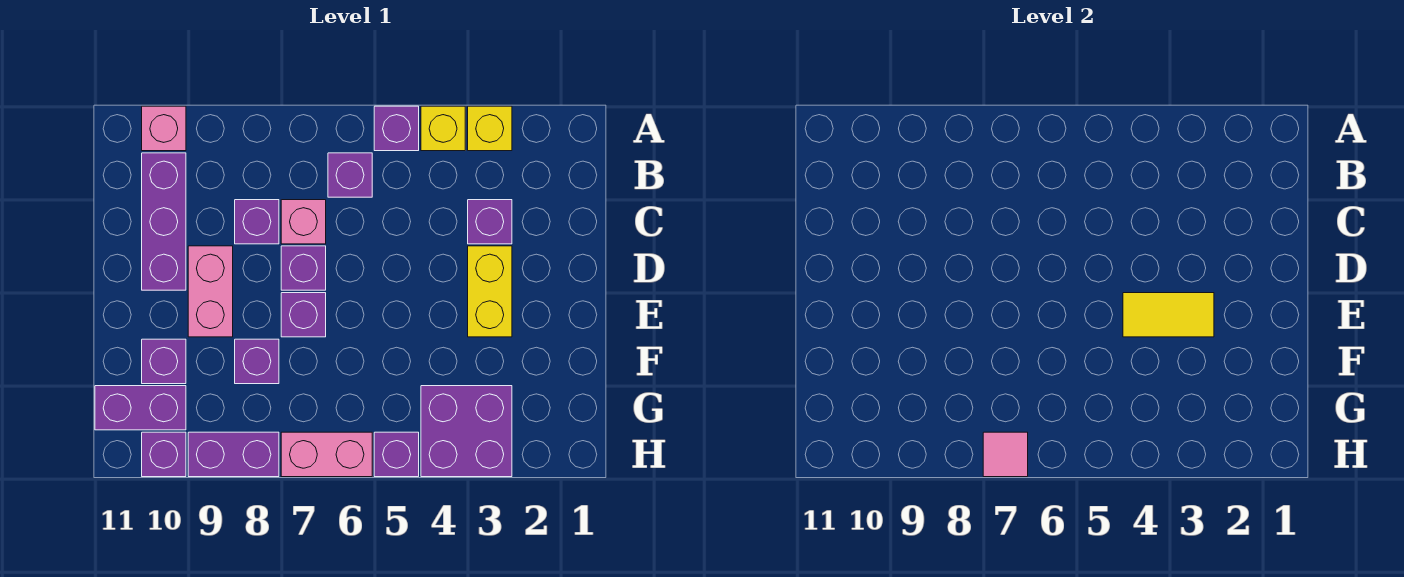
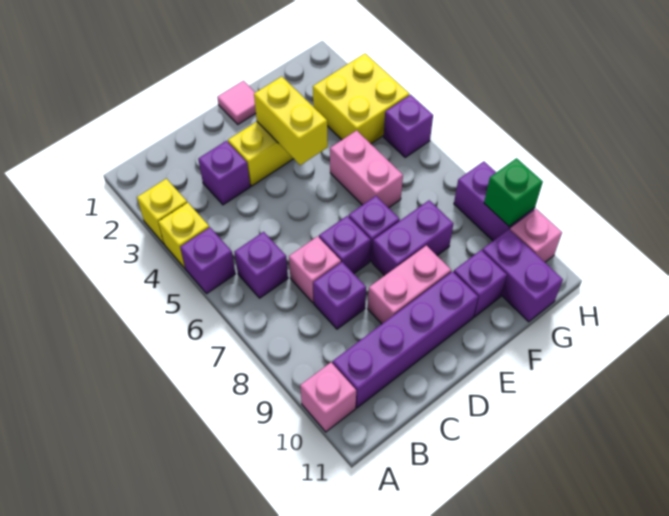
purple 1x3 brick [142,153,186,290] -> purple 1x4 brick [333,271,478,408]
yellow 1x2 tile [1123,293,1214,337] -> yellow 1x2 brick [254,77,328,165]
purple 1x1 brick [235,339,279,384] -> purple 1x2 brick [372,200,453,276]
purple 2x2 brick [421,386,512,477] -> yellow 2x2 brick [313,54,410,144]
pink 1x2 brick [281,432,372,477] -> pink 1x2 brick moved to [330,130,403,208]
pink 1x1 tile [983,432,1028,477] -> pink 1x1 tile moved to [217,81,256,124]
none -> green 1x1 brick [484,158,543,226]
purple 1x1 brick [142,432,186,477] -> pink 1x1 brick [510,209,562,262]

